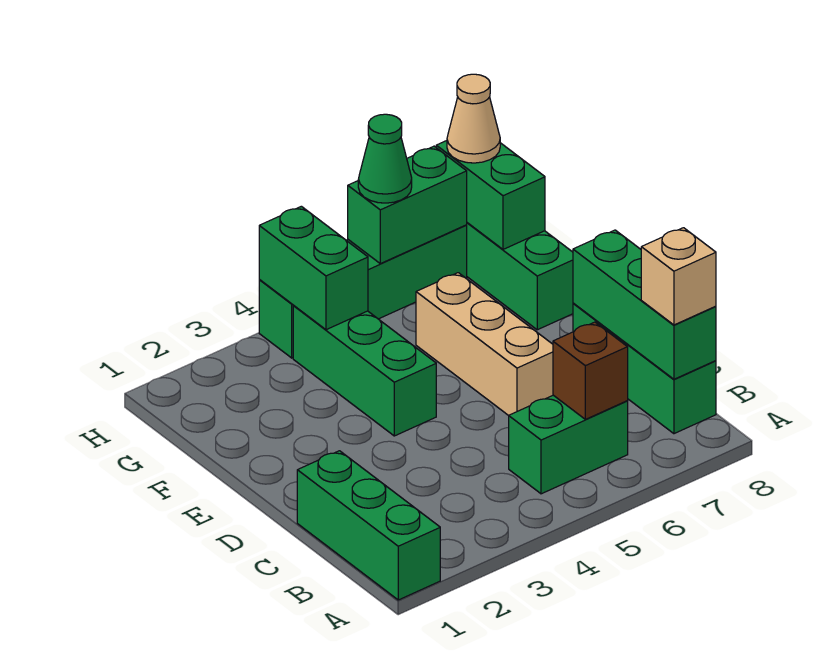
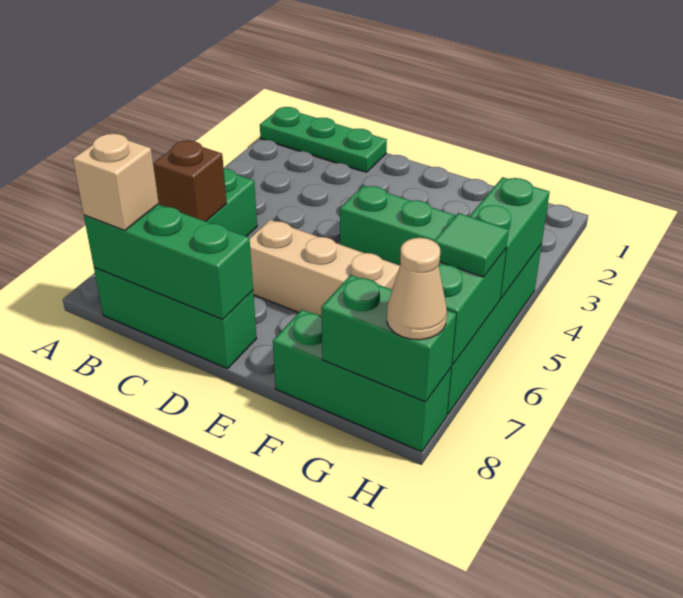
green 1x3 brick [297,451,440,600] -> green 1x3 plate [260,107,387,172]
green 1x2 brick [259,206,368,330] -> green 1x2 brick turned to [470,177,550,299]
green 1x1 cone [358,114,412,203] -> green 1x1 tile [434,213,509,277]

